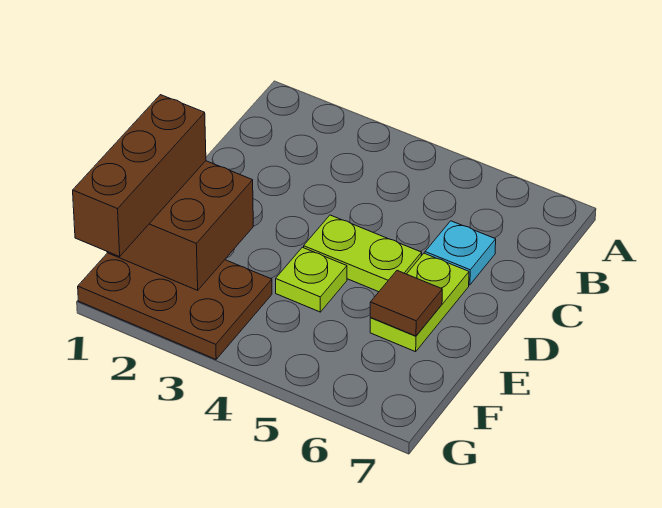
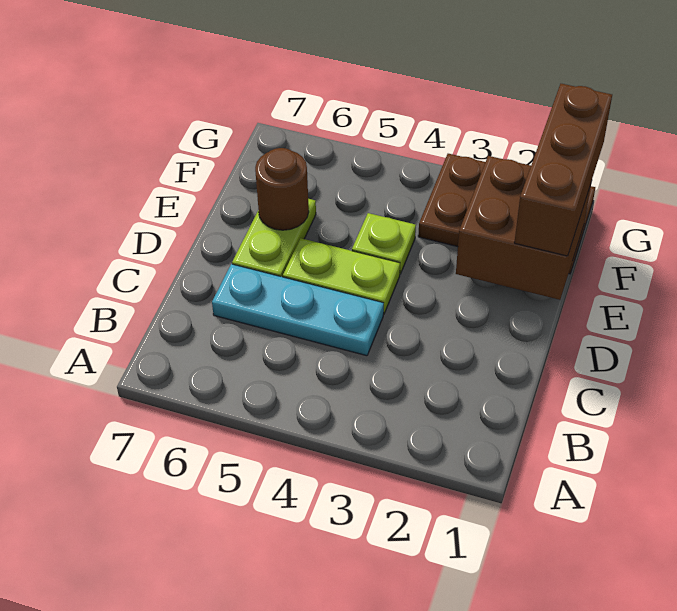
cyan 1x1 plate [425,221,496,285] -> cyan 1x3 plate [212,264,384,356]
brown 1x1 tile [370,271,442,336] -> brown 1x1 round brick [255,148,309,230]

